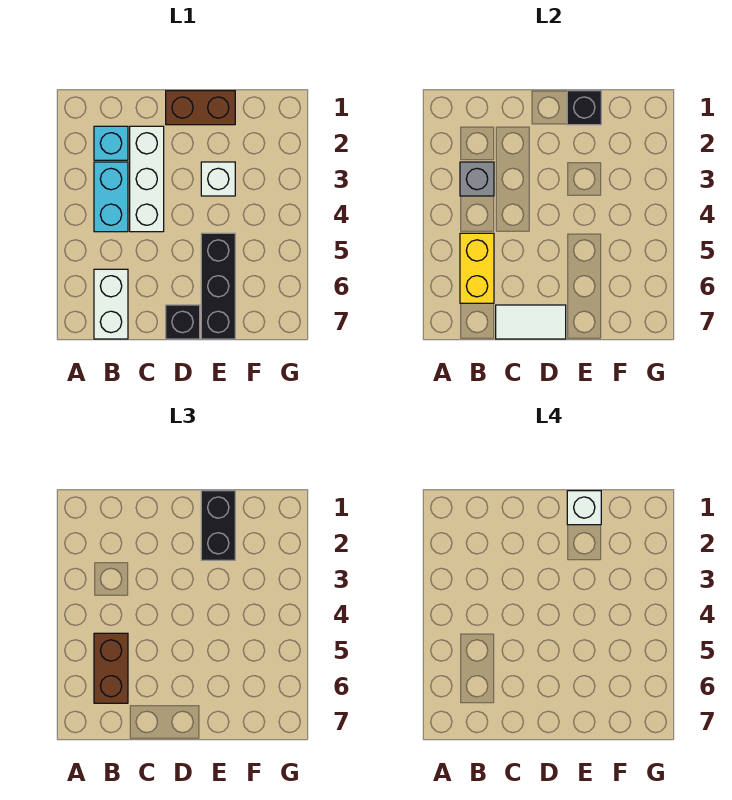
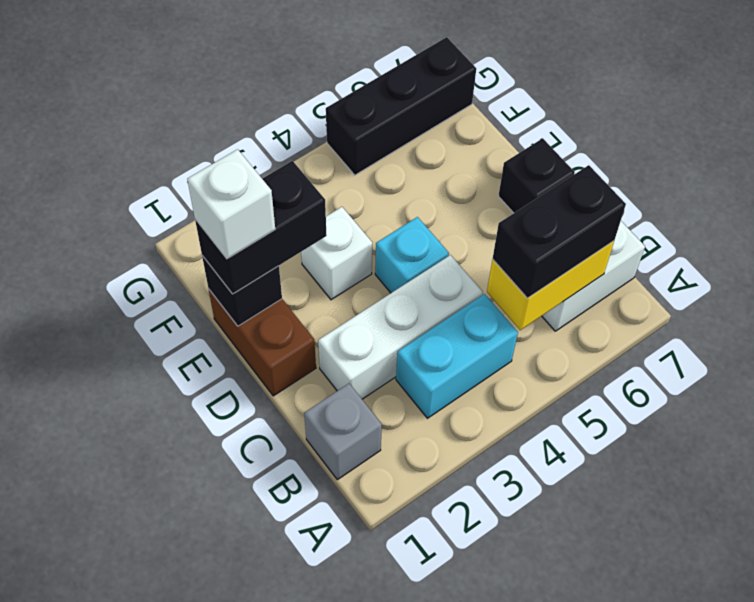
cyan 1x1 brick [94,126,128,160] -> cyan 1x1 brick moved to [375,217,449,293]
grey 1x1 brick [460,162,494,196] -> grey 1x1 brick moved to [304,384,382,480]
brown 1x2 brick [94,633,128,703] -> black 1x2 brick [493,165,626,298]
white 1x2 tile [496,305,566,339] -> none
black 1x3 brick [201,233,235,339] -> black 1x3 brick moved to [326,37,476,175]

